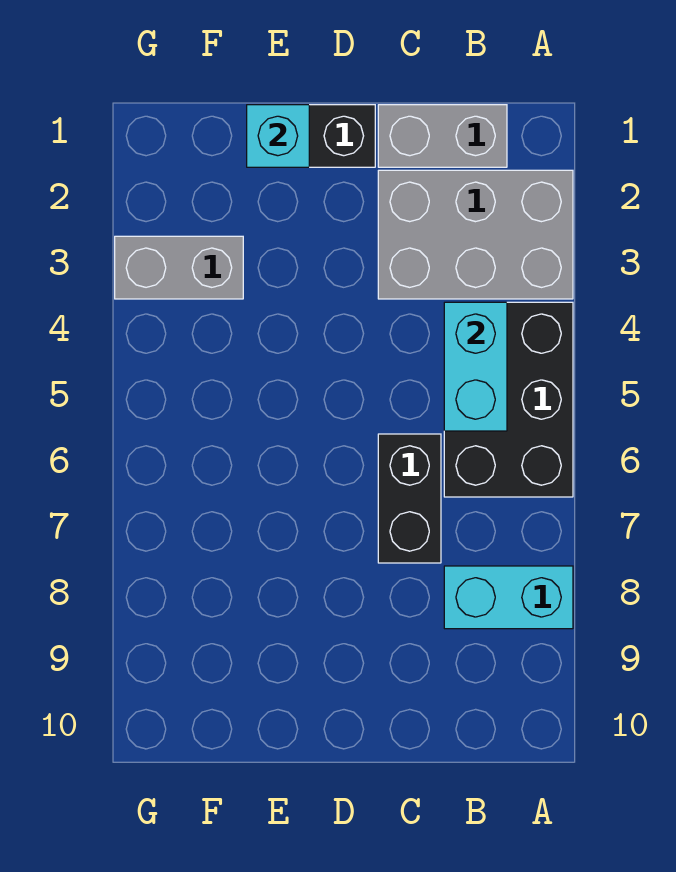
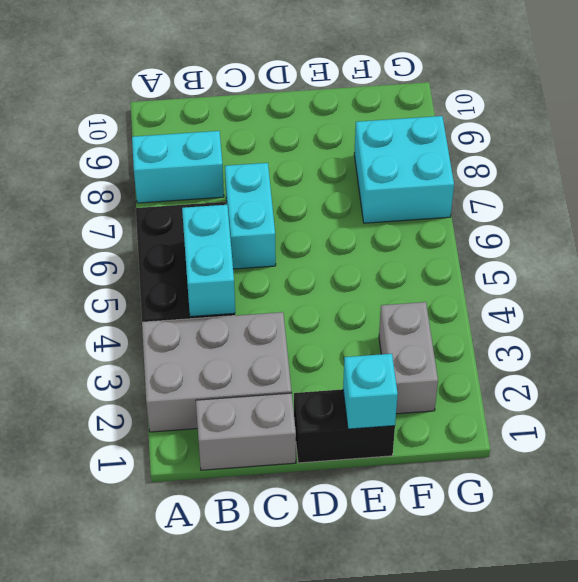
black 1x2 brick [378,434,441,563] -> cyan 1x2 brick [225,163,276,269]
grey 1x2 brick [115,236,243,299] -> grey 1x2 brick turned to [379,302,438,414]
none -> cyan 2x2 brick [354,116,454,223]

